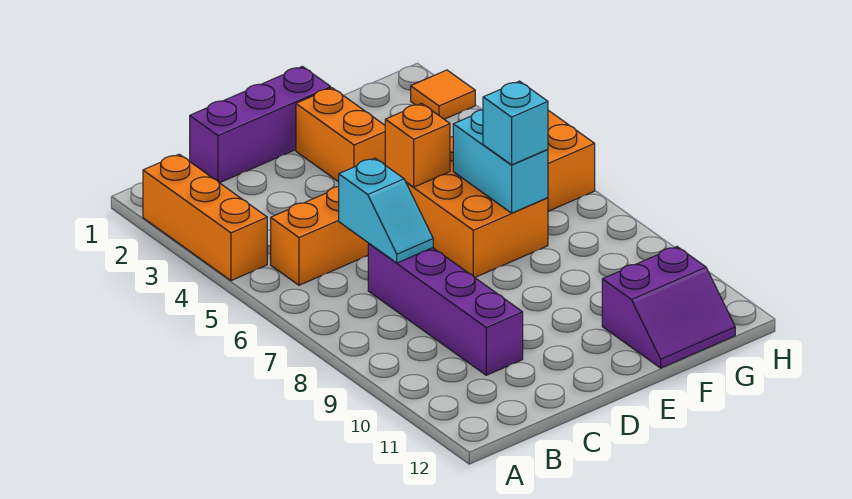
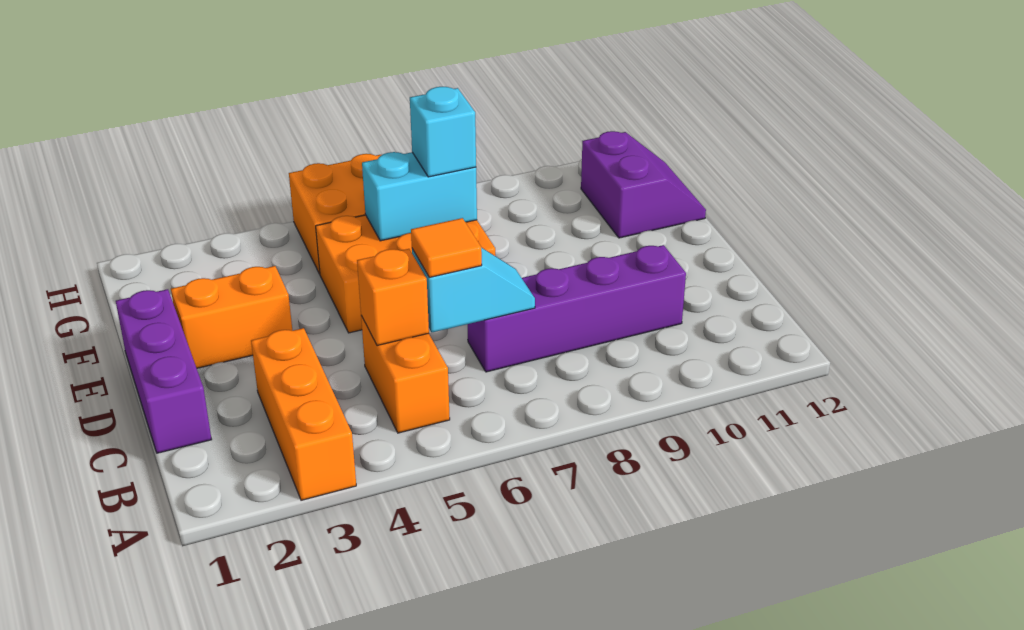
orange 1x3 brick [143,154,267,281] -> orange 1x3 brick turned to [251,328,356,500]
orange 1x1 brick [385,103,450,187] -> orange 1x1 brick moved to [357,249,429,346]
orange 1x1 tile [411,70,475,119] -> orange 1x1 tile moved to [411,218,482,277]

